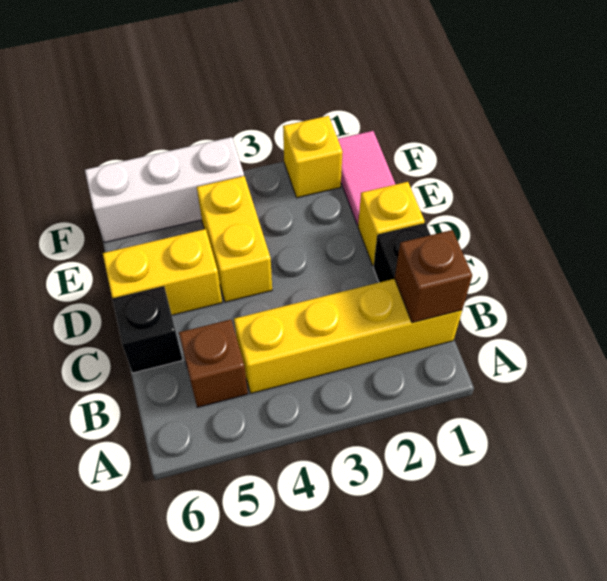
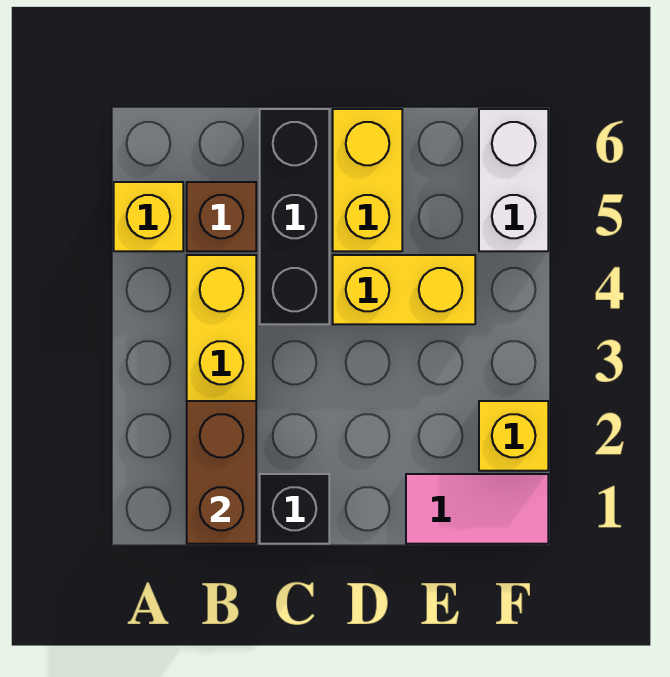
brown 1x1 brick [395,230,472,323] -> brown 1x2 brick [187,401,256,544]
black 1x1 brick [112,286,182,373] -> black 1x3 brick [260,109,329,324]
yellow 1x1 brick [358,182,425,266] -> yellow 1x1 brick moved to [114,182,183,251]
white 1x3 brick [85,137,244,243] -> white 1x2 brick [479,109,548,251]

